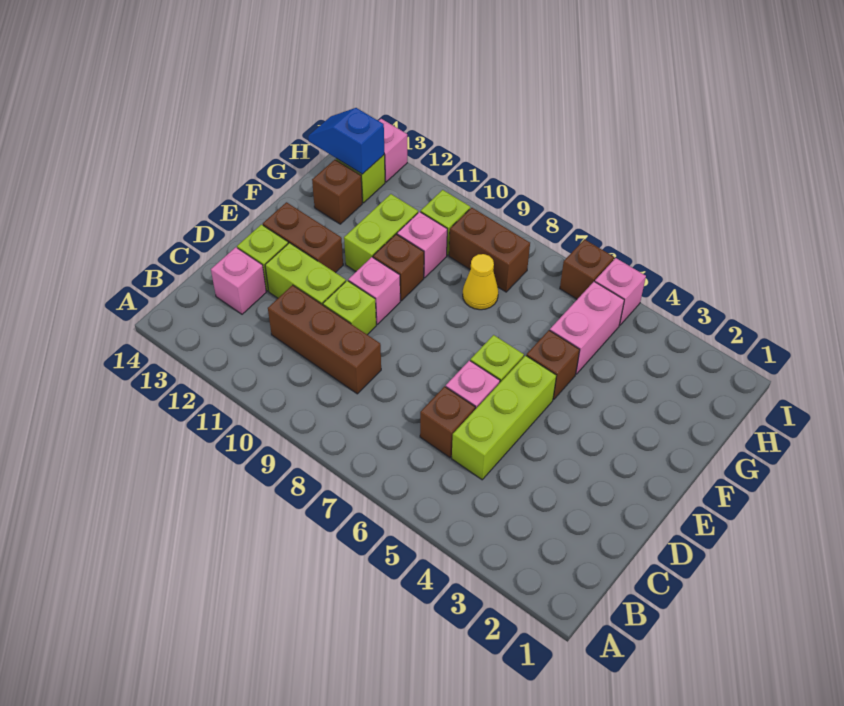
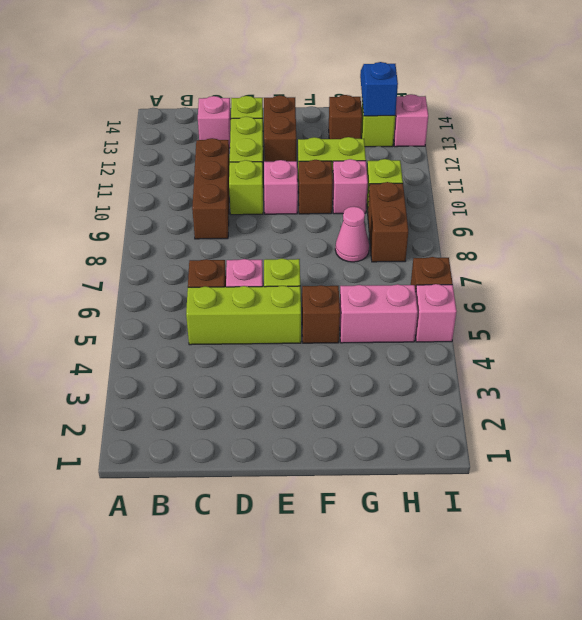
yellow 1x1 cone [463,254,498,310] -> pink 1x1 cone [335,207,369,262]

